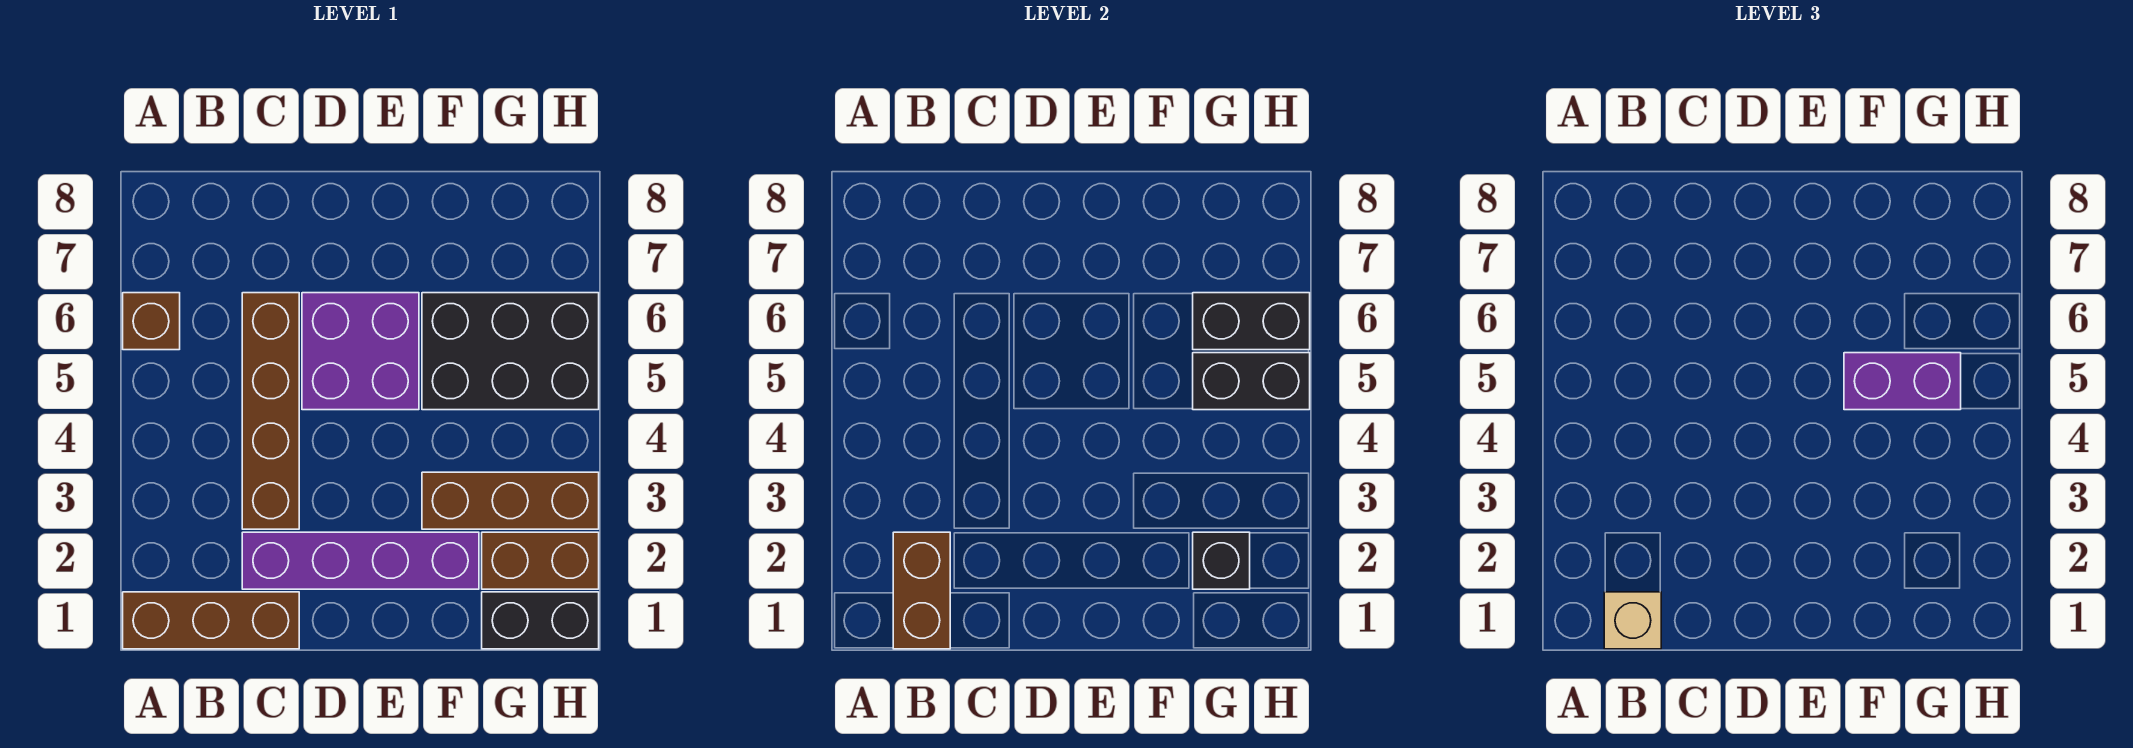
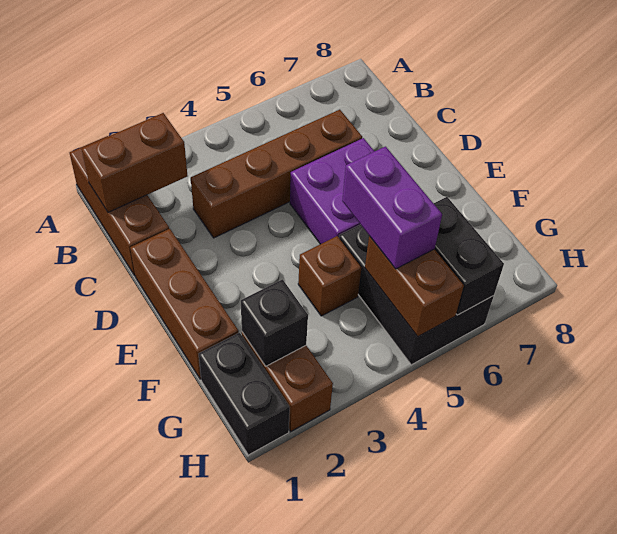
brown 1x1 brick [123,293,180,350] -> brown 1x1 brick moved to [298,236,361,316]
tan 1x1 brick [1604,592,1661,649] -> none
purple 1x4 brick [242,532,479,589] -> none
brown 1x3 brick [422,472,599,529] -> brown 1x3 brick moved to [130,229,239,379]
black 1x2 brick [1193,353,1310,410] -> brown 1x2 brick [365,236,464,337]

